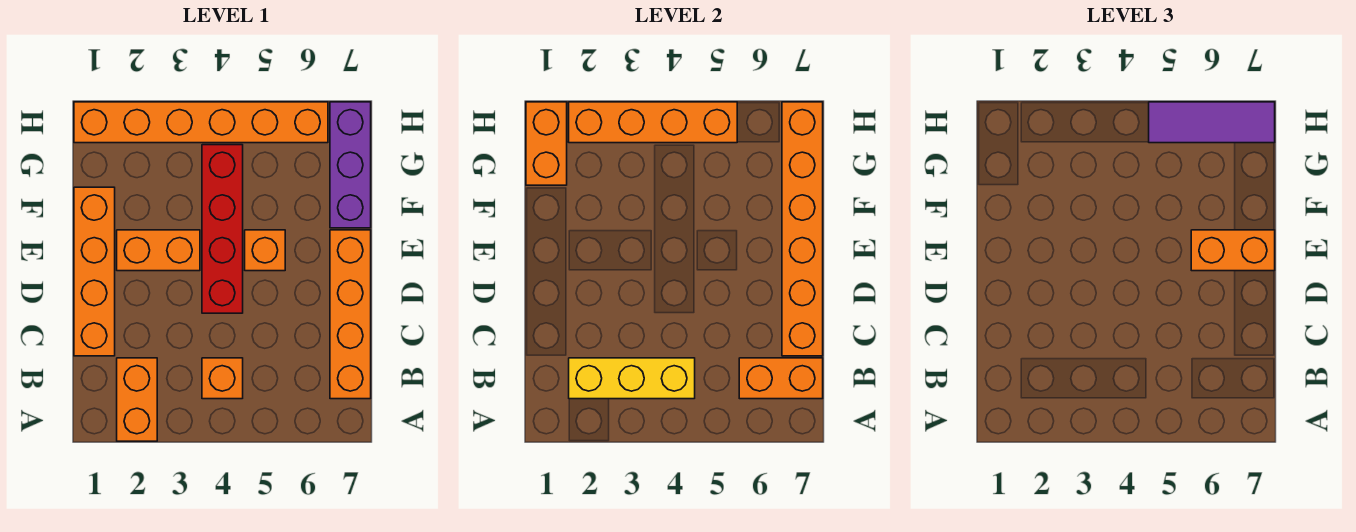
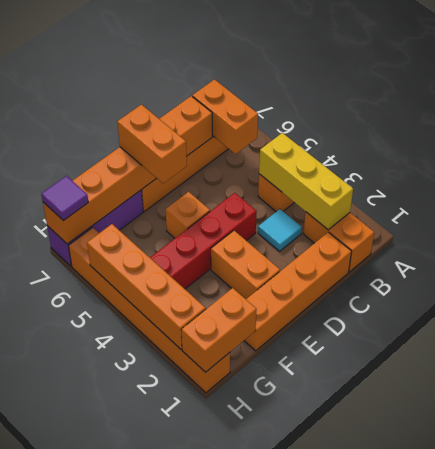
orange 1x2 brick [117,358,157,441] -> orange 1x2 brick turned to [304,212,374,272]
none -> cyan 1x1 tile [258,209,302,251]
purple 1x3 tile [1149,102,1275,143] -> purple 1x1 tile [41,176,88,221]

